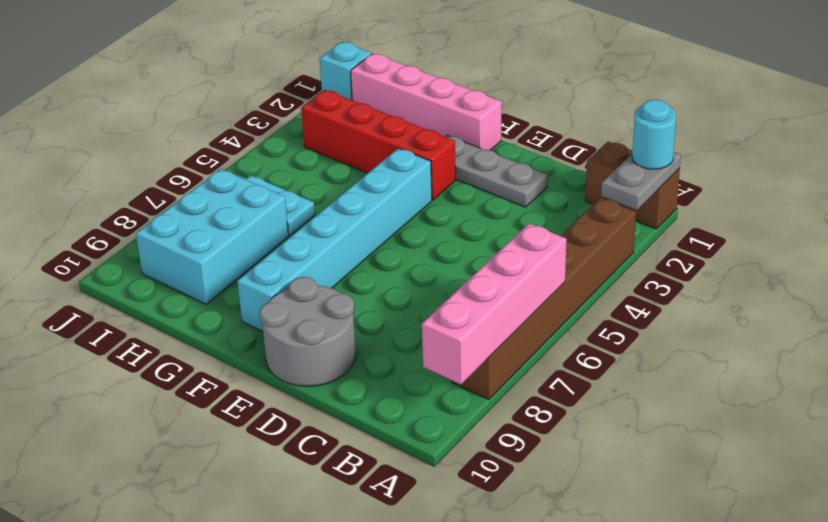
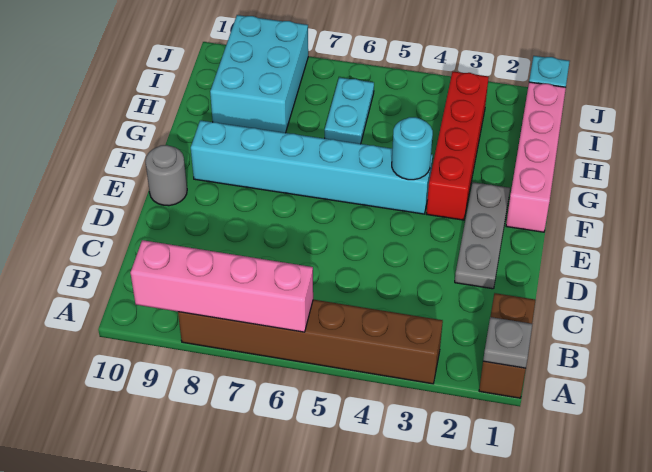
grey 1x2 plate [601,152,681,210] -> grey 1x1 plate [483,317,532,368]
cyan 1x1 round brick [632,100,676,169] -> cyan 1x1 round brick moved to [392,117,433,180]
grey 2x2 round brick [260,277,356,386] -> grey 1x1 round brick [145,145,187,206]
cyan 2x3 brick [136,169,289,304] -> cyan 2x3 brick turned to [210,15,308,133]

